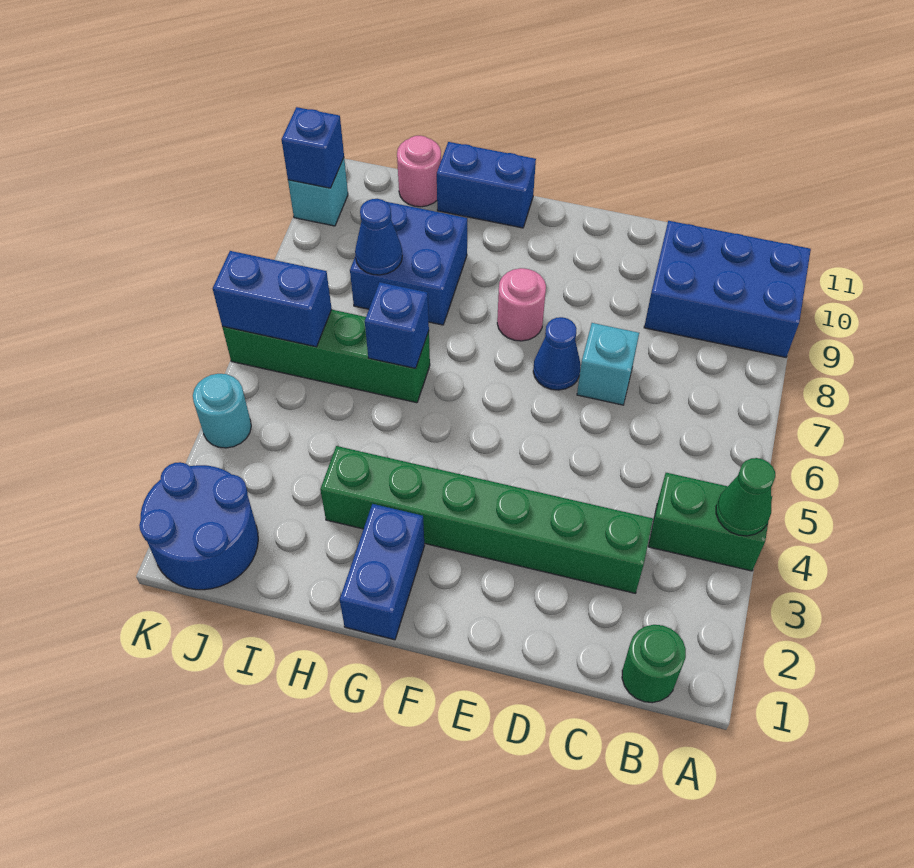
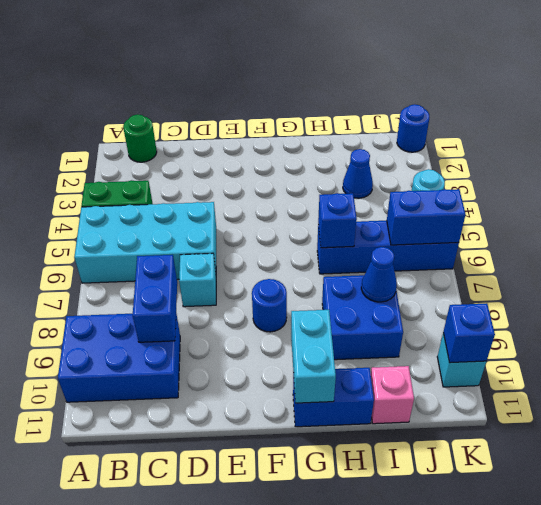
green 1x1 cone [716,458,775,536] -> none
none -> cyan 2x4 brick [74,202,216,283]
green 1x6 brick [320,446,653,593] -> none
blue 1x1 cone [533,317,581,390] -> blue 1x1 cone moved to [343,149,373,198]
pink 1x1 round brick [497,268,546,341] -> blue 1x1 round brick [252,279,287,332]
blue 1x2 brick [340,504,425,640] -> blue 1x2 brick moved to [133,255,177,342]
none -> cyan 1x2 brick [291,310,336,403]
green 1x4 brick [222,310,430,403] -> blue 1x4 brick [317,221,459,274]
pink 1x1 round brick [397,136,441,207] -> pink 1x1 brick [371,366,414,424]
blue 2x2 round brick [139,462,258,590] -> blue 1x1 round brick [397,104,429,152]

